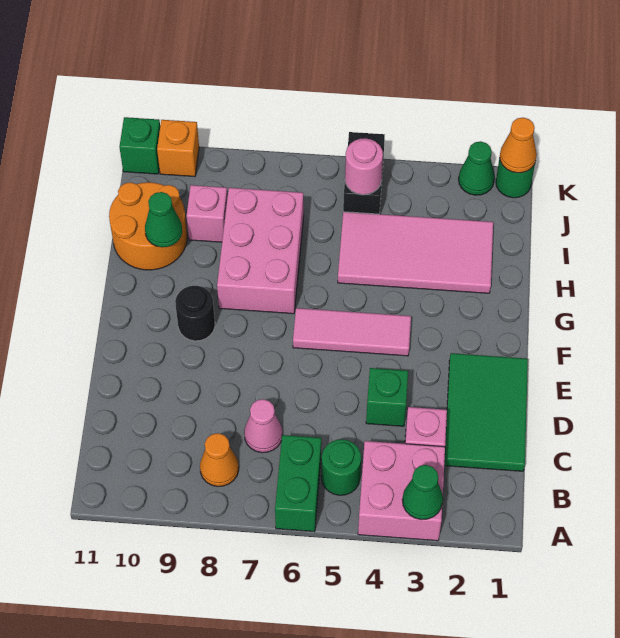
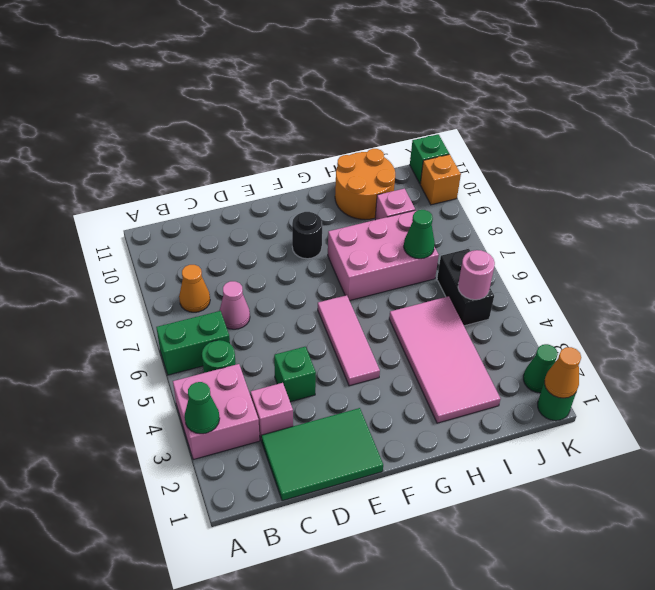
green 1x1 cone [145,192,182,247] -> green 1x1 cone moved to [404,210,435,259]
black 1x2 brick [343,132,385,214] -> black 1x2 brick turned to [437,249,494,326]

